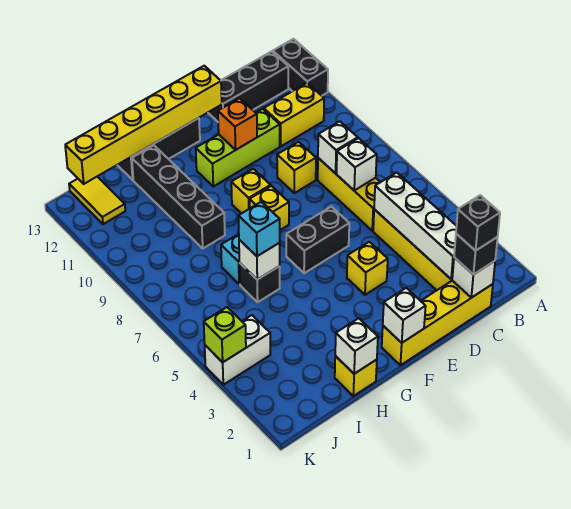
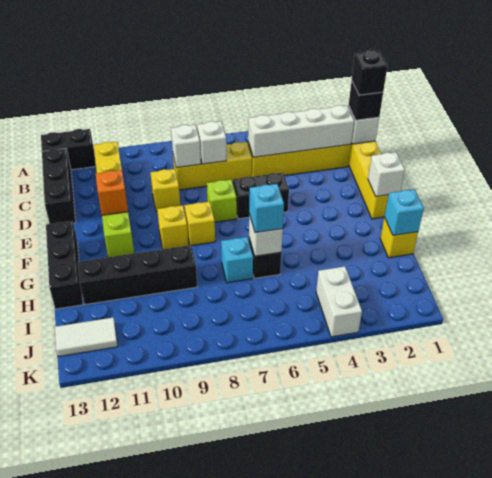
yellow 1x1 brick [347,242,388,295] -> none
black 1x2 brick [286,207,349,273] -> black 1x2 brick turned to [233,173,289,219]
yellow 1x6 brick [65,66,222,184] -> none
white 1x1 brick [335,318,378,374] -> cyan 1x1 brick [384,189,424,235]
yellow 1x2 tile [69,177,125,224] -> white 1x2 tile [55,318,118,357]
lime 1x1 brick [204,307,246,362] -> lime 1x1 brick moved to [207,180,237,222]

